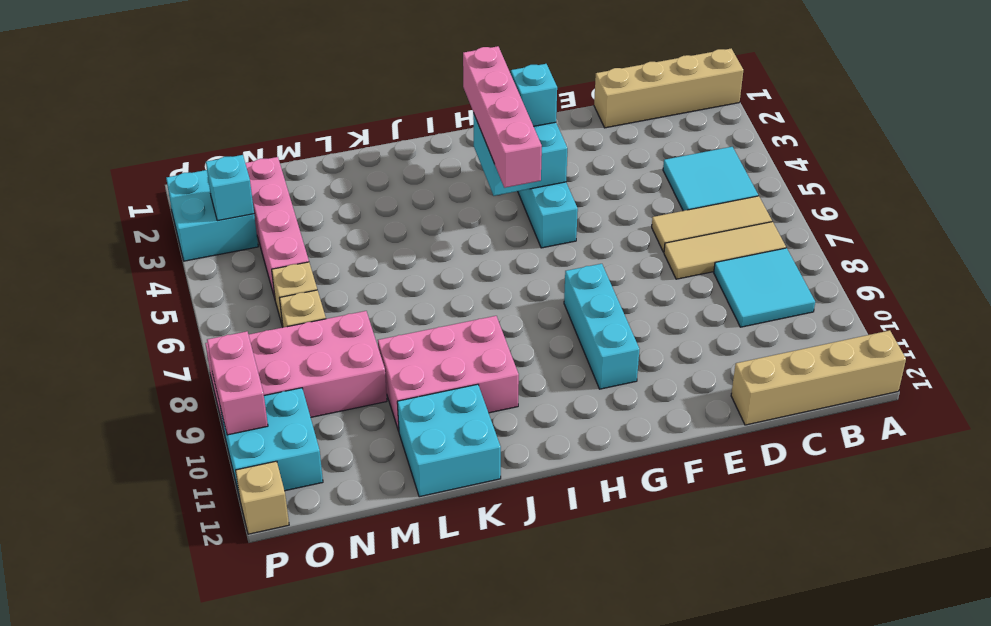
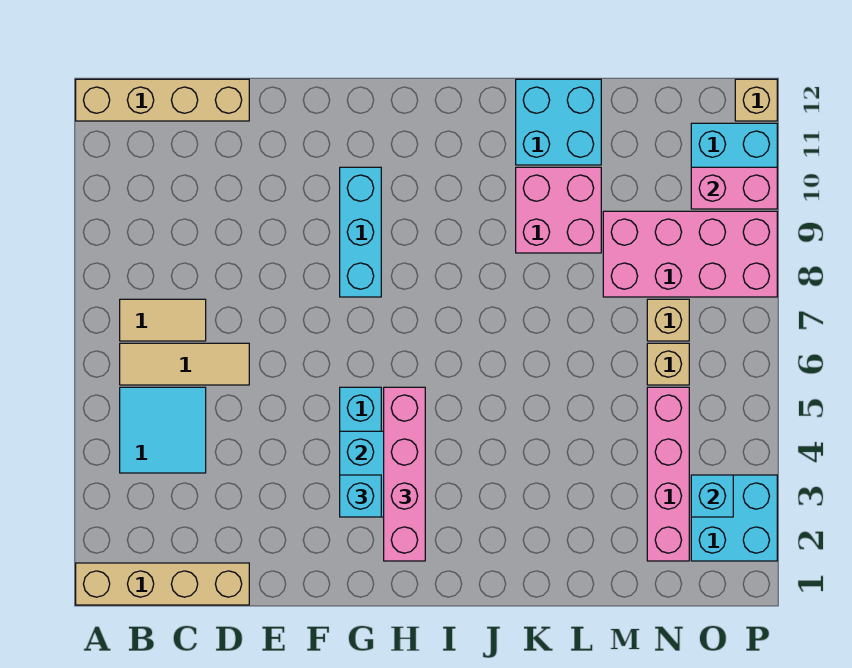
tan 1x3 tile [664,222,786,279] -> tan 1x2 tile [120,299,206,341]
cyan 2x2 tile [714,248,815,327] -> none
pink 2x3 brick [378,316,519,431] -> pink 2x2 brick [516,167,601,253]
pink 1x2 brick [207,331,268,435] -> pink 1x2 brick turned to [691,167,777,209]

